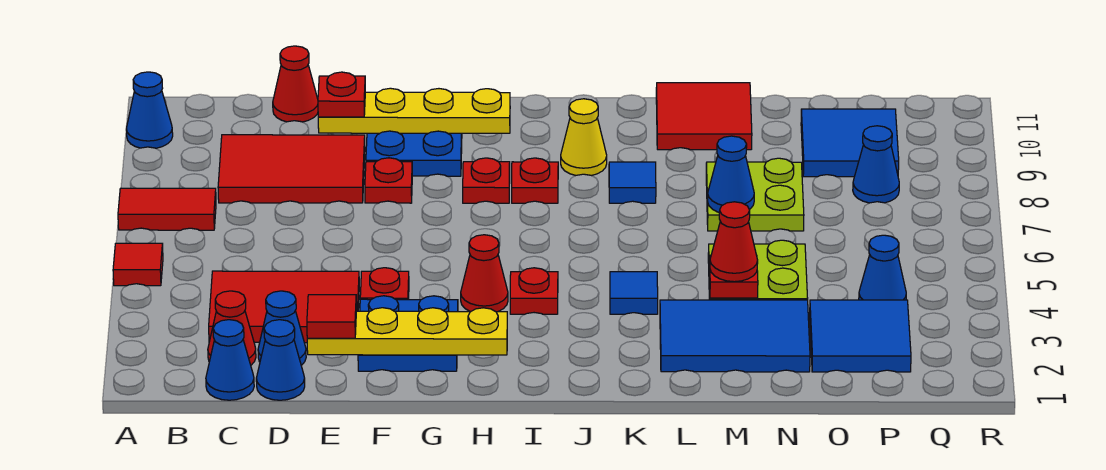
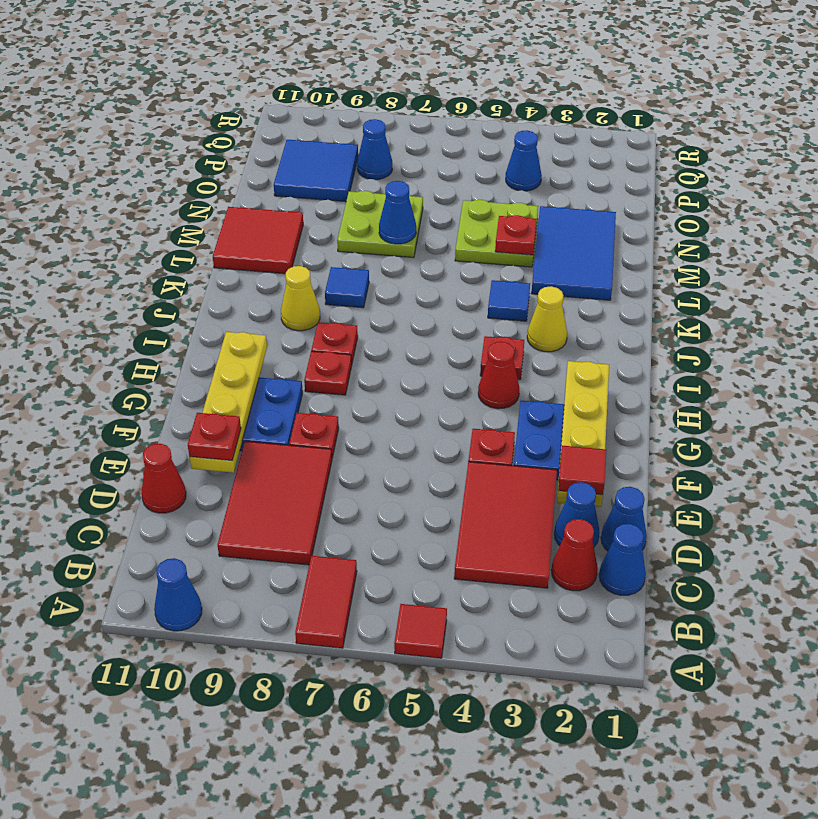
none -> yellow 1x1 cone [527,286,567,352]
red 1x1 cone [710,202,758,282] -> none
blue 2x2 tile [810,300,911,372] -> none

